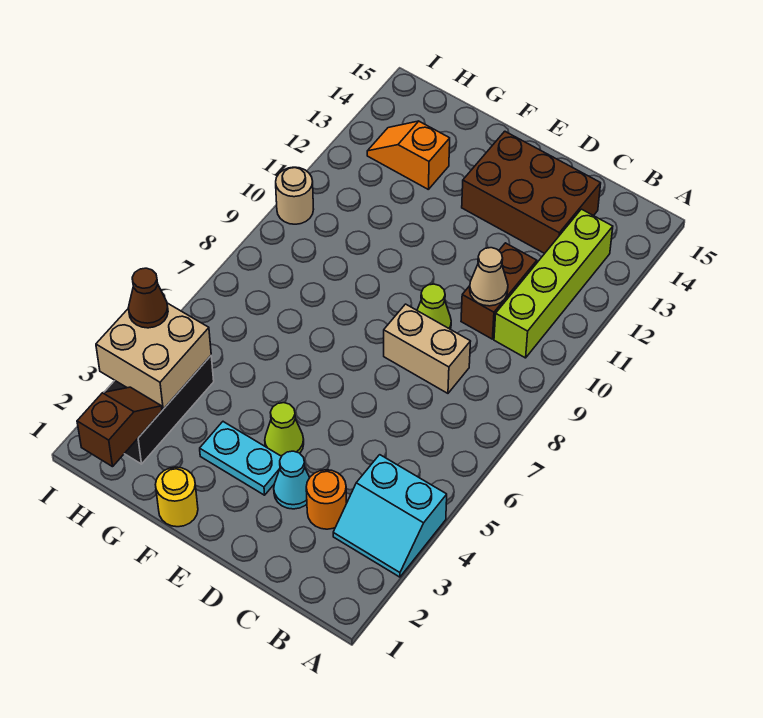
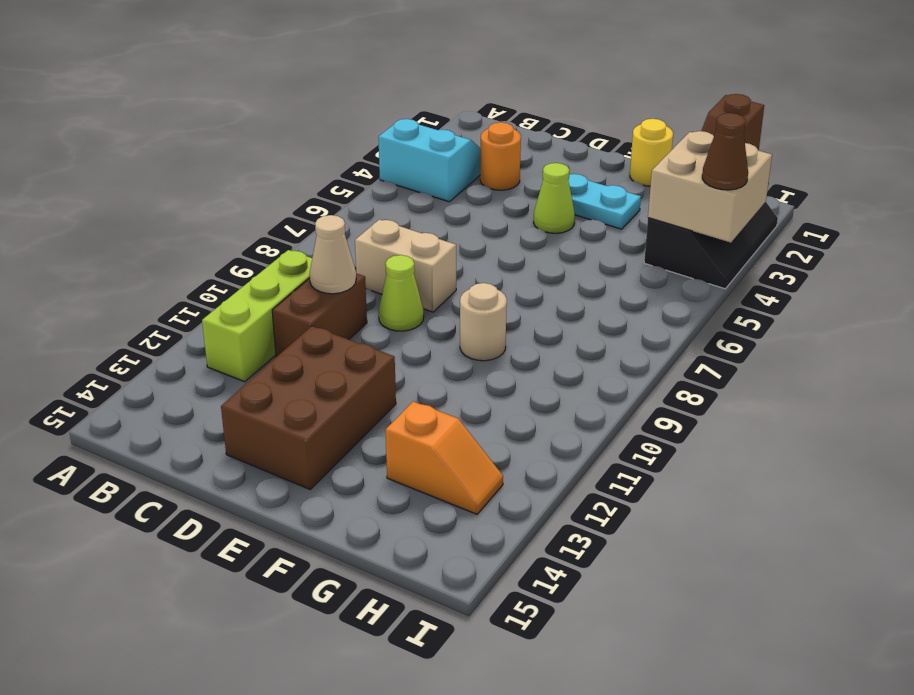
lime 1x4 brick [494,209,613,358] -> lime 1x3 brick [202,250,312,382]
brown 2x3 brick [462,131,601,253] -> brown 2x3 brick turned to [221,326,396,489]
cyan 1x1 cone [274,451,310,509] -> none
tan 1x1 round brick [276,167,314,224] -> tan 1x1 round brick moved to [460,283,507,361]

